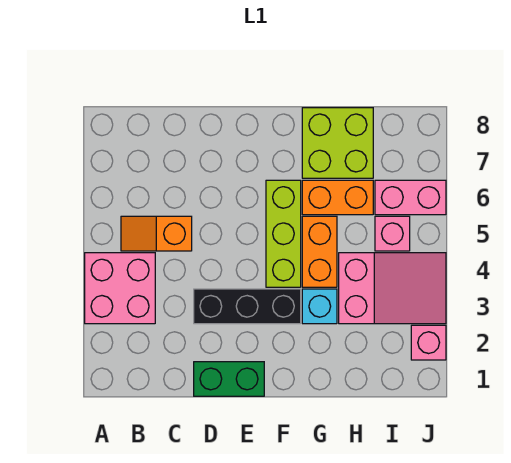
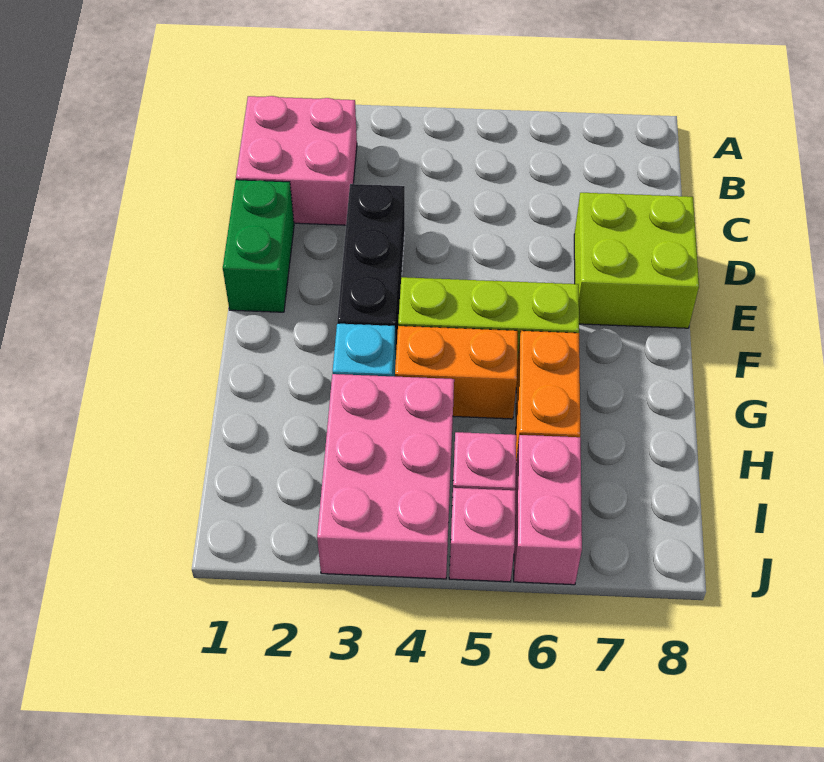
pink 2x2 brick [85,253,155,324] -> pink 2x2 brick moved to [236,96,357,225]
orange 1x2 slope [121,216,192,251] -> none
lime 2x2 brick [302,108,373,178] -> lime 2x2 brick moved to [574,193,699,328]
pink 2x3 slope [339,253,446,324] -> pink 2x3 brick [317,374,454,579]
pink 1x1 brick [411,325,446,360] -> pink 1x1 brick moved to [449,488,515,582]

